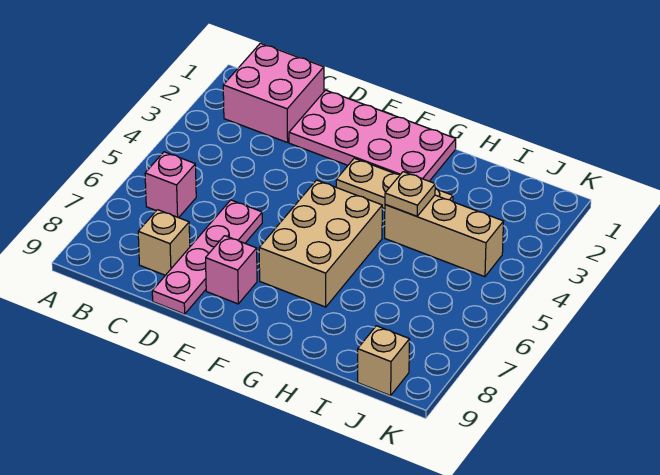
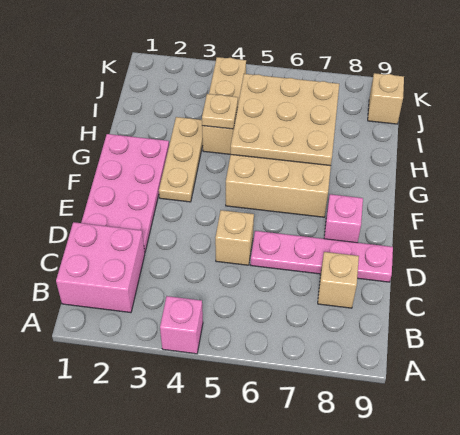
pink 1x1 brick [145,152,196,218] -> pink 1x1 brick moved to [160,296,203,354]
none -> tan 1x1 brick [215,210,254,265]
none -> tan 3x3 plate [230,74,339,166]

